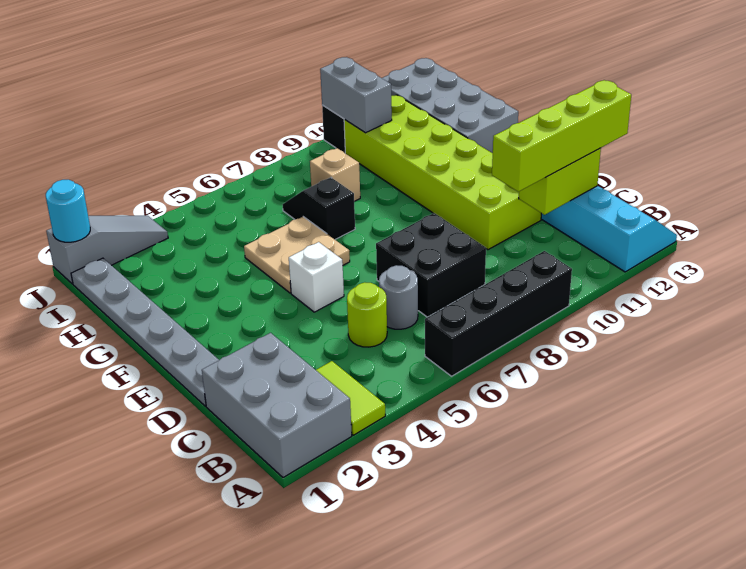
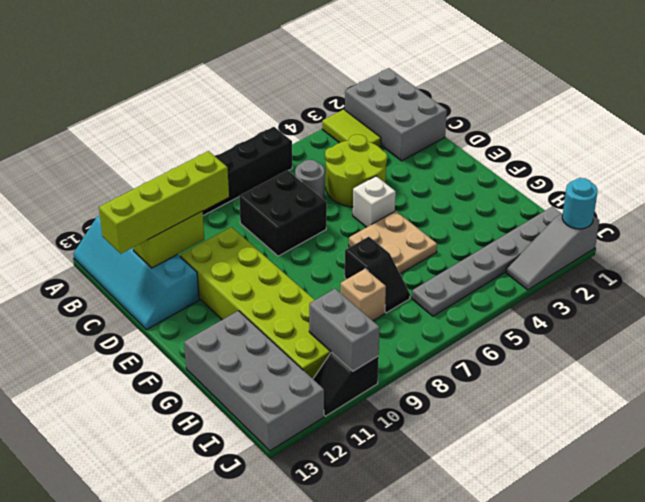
lime 1x1 round brick [347,282,387,347] -> lime 2x2 round brick [325,134,387,207]
grey 1x6 plate [71,258,219,406] -> grey 1x6 plate turned to [412,207,562,316]

